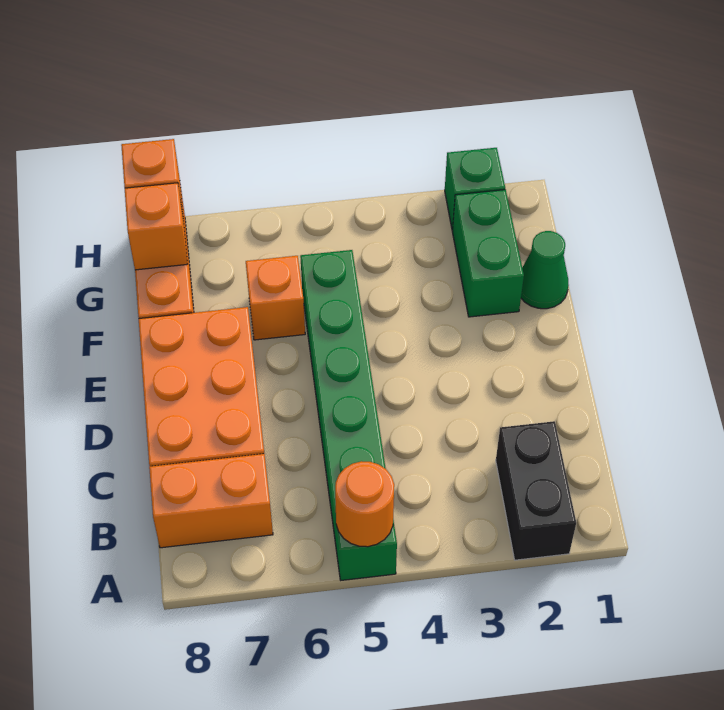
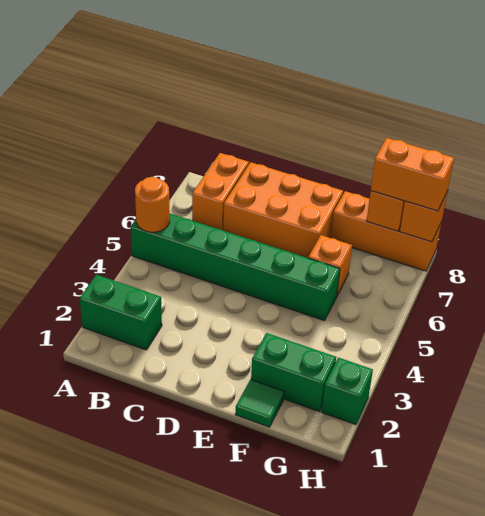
black 1x2 brick [496,421,576,560] -> green 1x2 brick [80,275,162,350]
green 1x1 cone [521,231,569,309] -> green 1x1 tile [235,379,284,427]
none -> orange 1x2 brick [371,138,454,211]

